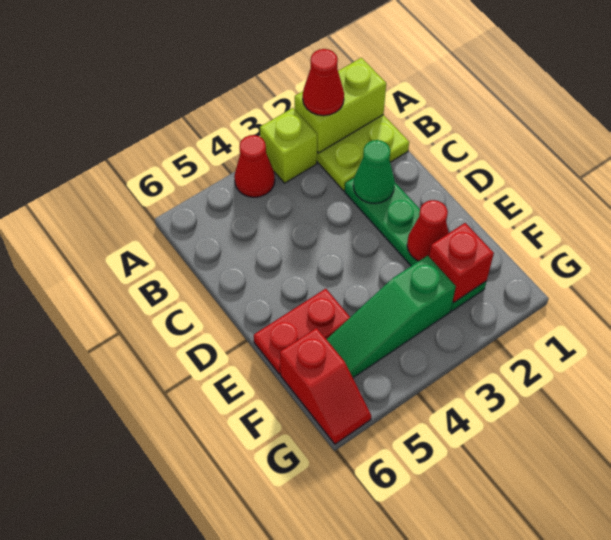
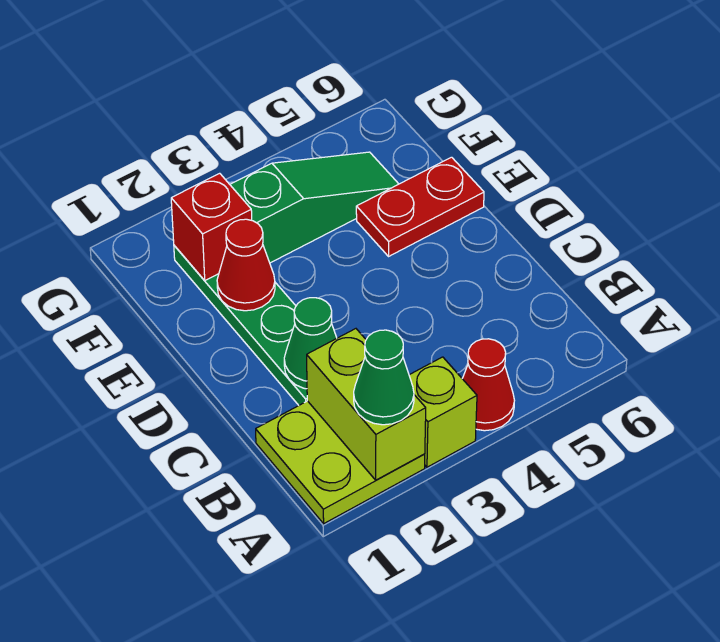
lime 1x2 brick [295,58,386,153] -> lime 1x2 brick turned to [307,329,426,480]
red 1x1 cone [303,49,344,116] -> green 1x1 cone [354,330,414,425]
red 1x2 slope [280,328,371,444] -> none

